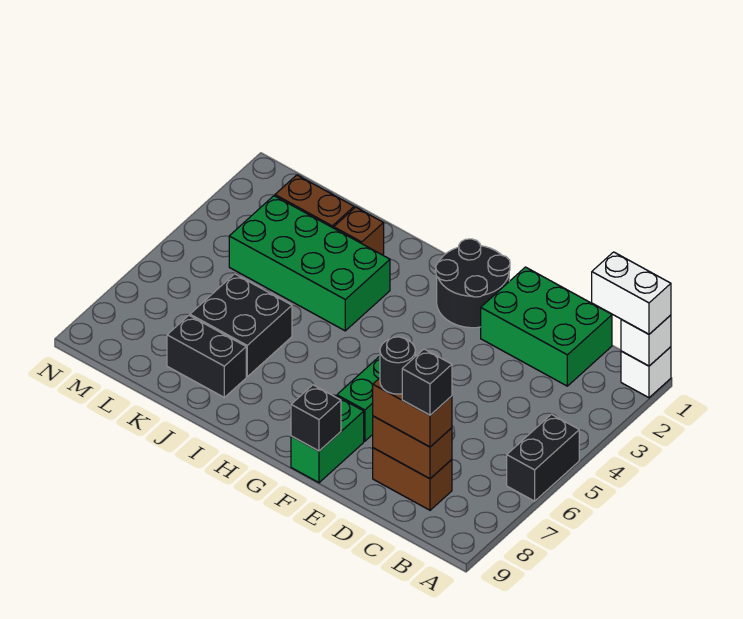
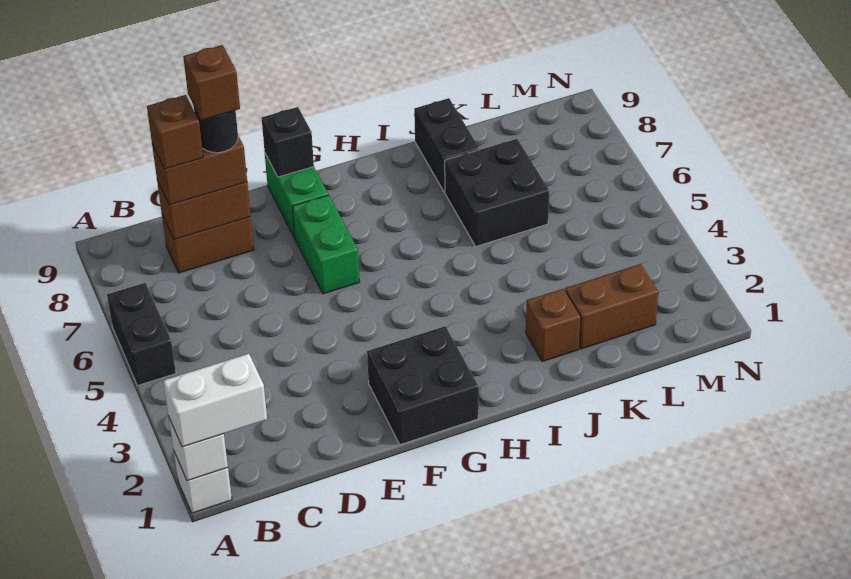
green 2x3 brick [481,267,612,386] -> none
black 1x1 brick [402,349,452,415] -> brown 1x1 brick [147,95,203,169]
none -> brown 1x1 brick [183,45,240,120]
black 2x2 round brick [436,239,510,328] -> black 2x2 brick [367,326,479,445]
green 2x4 brick [229,196,390,331] -> none
black 1x2 brick [167,315,246,397] -> black 1x2 brick turned to [414,98,479,192]

